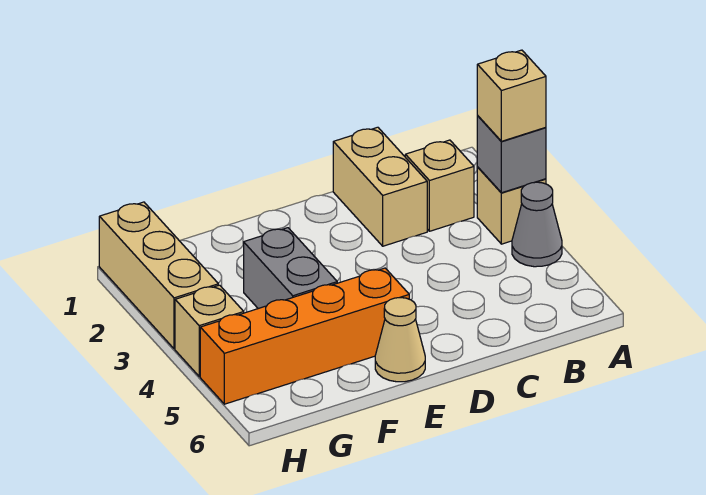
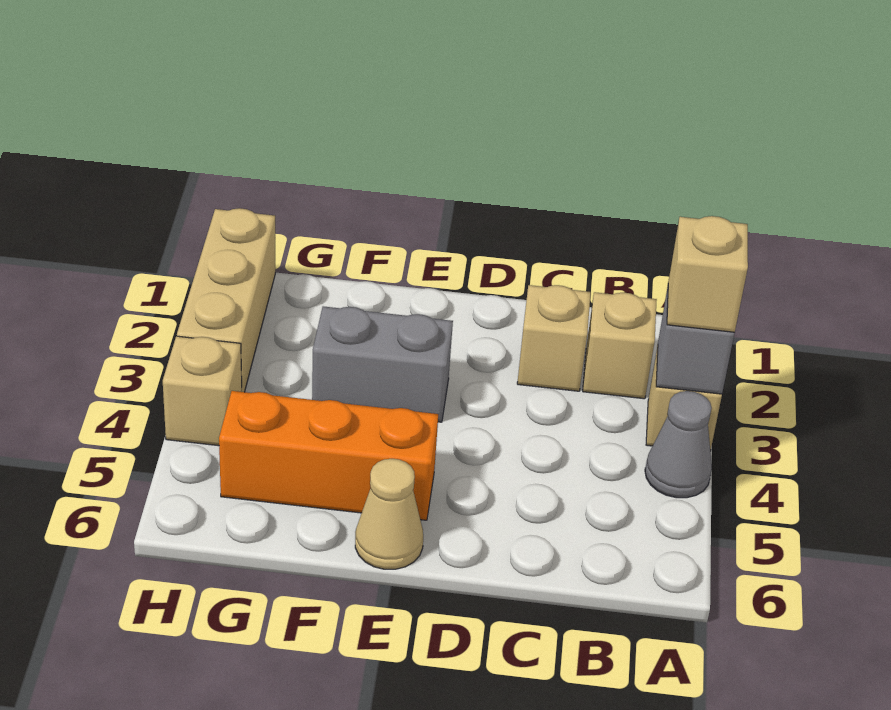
tan 1x2 brick [333,127,427,246] -> tan 1x1 brick [517,285,591,391]
orange 1x4 brick [200,268,409,404] -> orange 1x3 brick [219,391,438,520]
grey 1x2 brick [244,228,337,309] -> grey 1x2 brick turned to [312,306,453,422]

